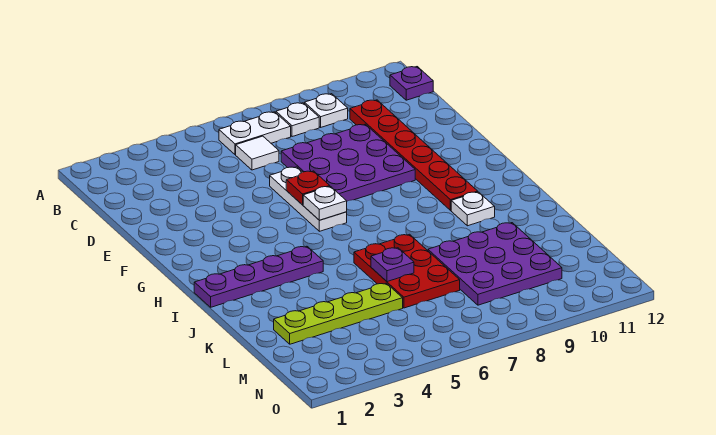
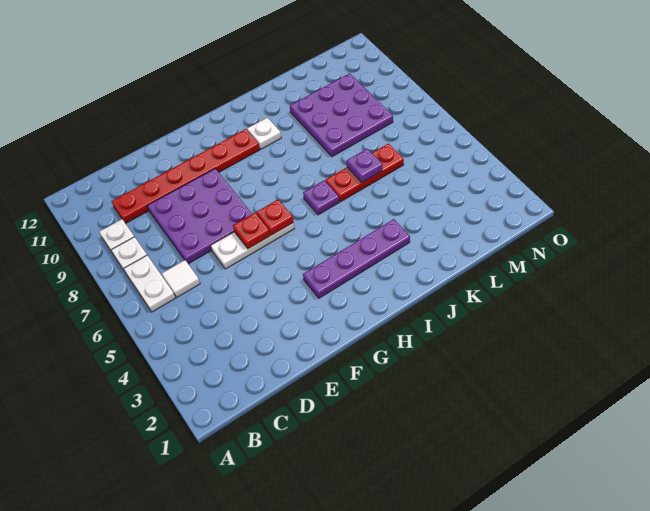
purple 1x1 plate [390,67,433,100] -> purple 1x1 plate moved to [303,181,339,215]
white 1x1 plate [303,186,347,220] -> red 1x1 plate [256,200,293,235]
purple 1x4 plate [194,246,323,307] -> purple 1x4 plate turned to [303,219,410,298]
red 2x3 plate [354,234,460,308] -> red 1x3 plate [325,144,404,202]
lime 1x4 plate [274,283,403,344] -> none

